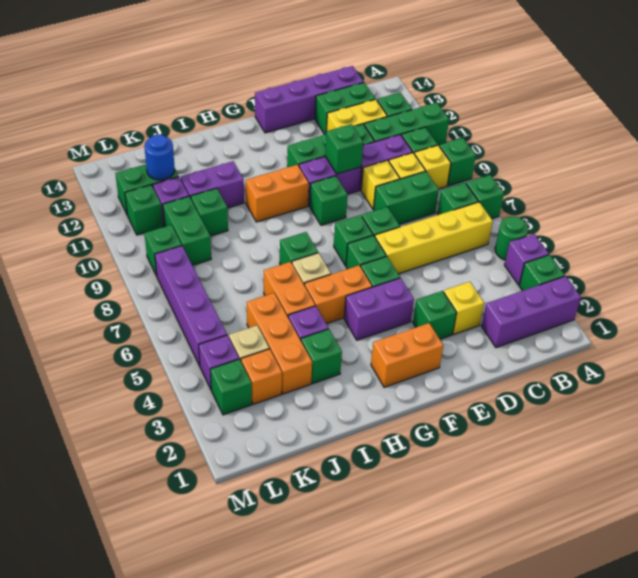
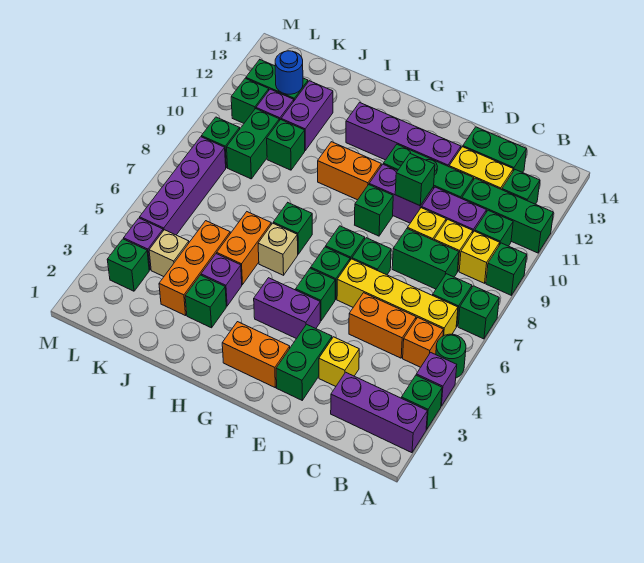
purple 1x4 brick [255,66,364,133] -> purple 1x4 brick moved to [346,102,461,167]
green 1x1 brick [413,291,457,339] -> green 1x2 brick [276,324,332,400]
orange 1x2 brick [304,265,372,324] -> orange 1x2 brick moved to [349,293,416,358]
purple 1x2 brick [181,161,244,208] -> purple 1x2 brick turned to [281,81,333,150]
orange 1x1 brick [241,349,282,404] -> orange 1x1 brick moved to [403,318,444,367]

